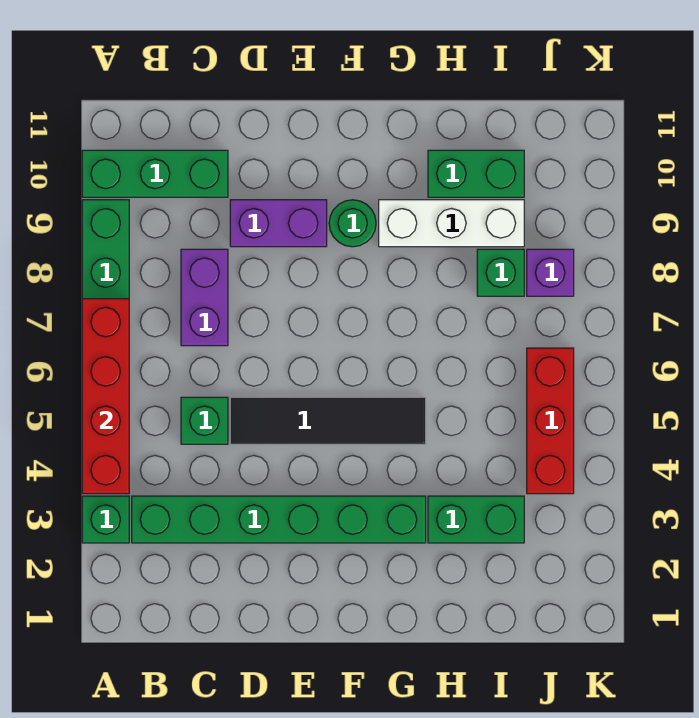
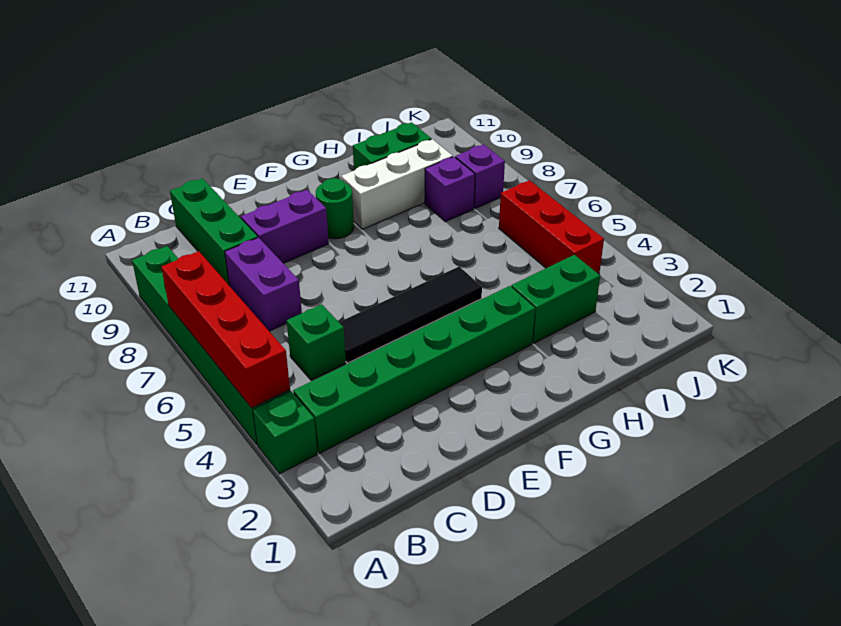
green 1x3 brick [82,150,228,197] -> green 1x3 brick turned to [170,178,258,285]
green 1x1 brick [477,249,524,296] -> purple 1x1 brick [425,157,475,222]

